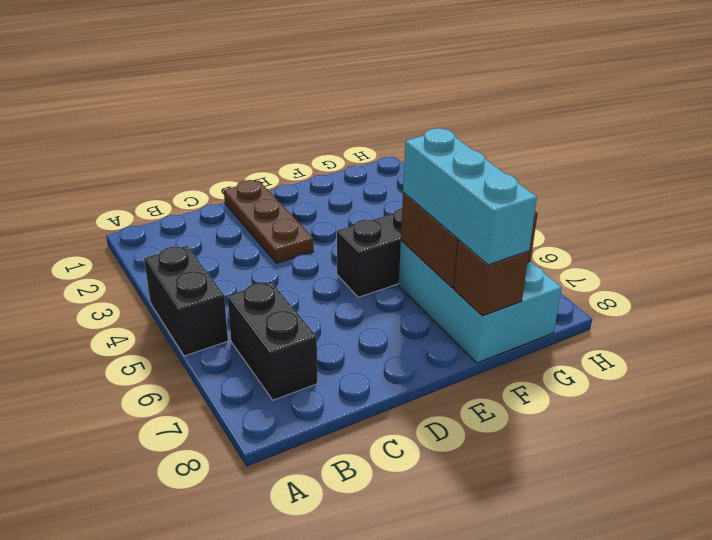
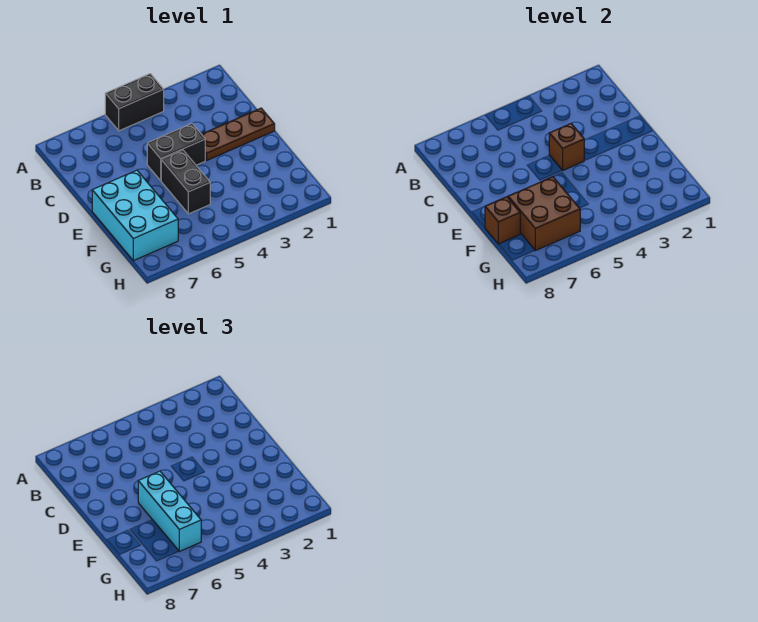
black 1x2 brick [227,282,317,400] -> black 1x2 brick moved to [147,124,205,180]
none -> brown 1x1 brick [549,124,584,170]
cyan 2x3 brick [399,241,562,363] -> cyan 2x3 brick turned to [92,170,178,261]
cyan 1x3 brick [403,128,537,265] -> cyan 1x3 brick turned to [138,471,201,552]

